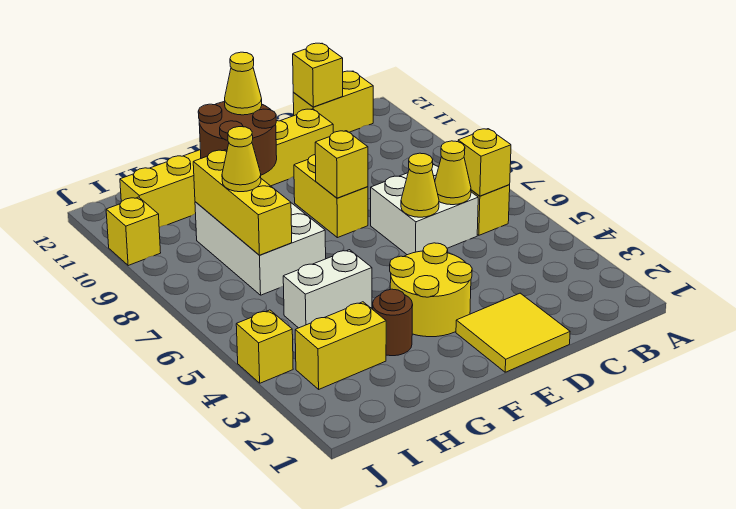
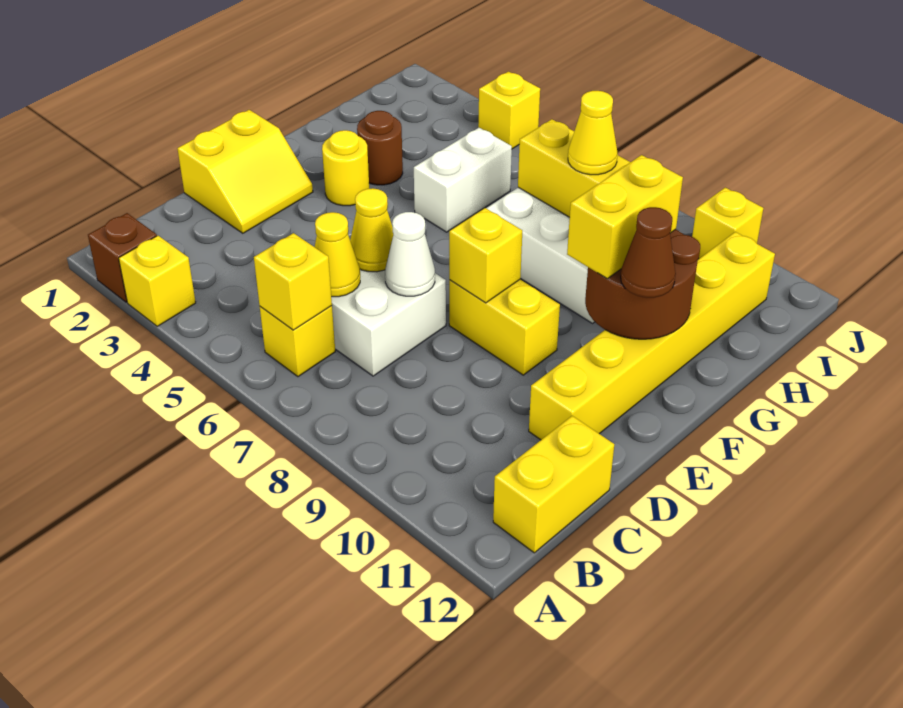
none -> brown 1x1 brick [88,213,157,302]
yellow 1x1 brick [293,43,343,107] -> yellow 1x1 brick moved to [119,236,196,326]
yellow 2x2 tile [456,293,570,372] -> yellow 2x2 slope [177,110,313,233]
none -> white 1x1 cone [385,212,435,296]
yellow 2x2 round brick [390,243,472,337] -> yellow 1x1 round brick [322,130,369,206]
yellow 1x1 cone [225,52,262,115] -> brown 1x1 cone [621,207,676,298]
yellow 1x2 brick [295,302,386,389] -> yellow 1x2 brick moved to [567,155,683,279]

